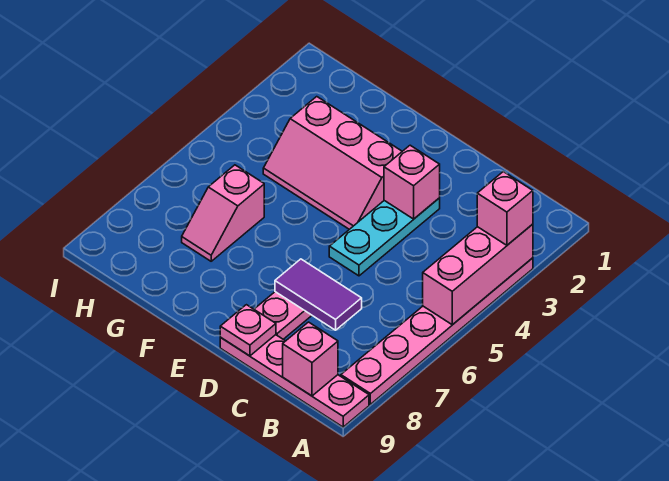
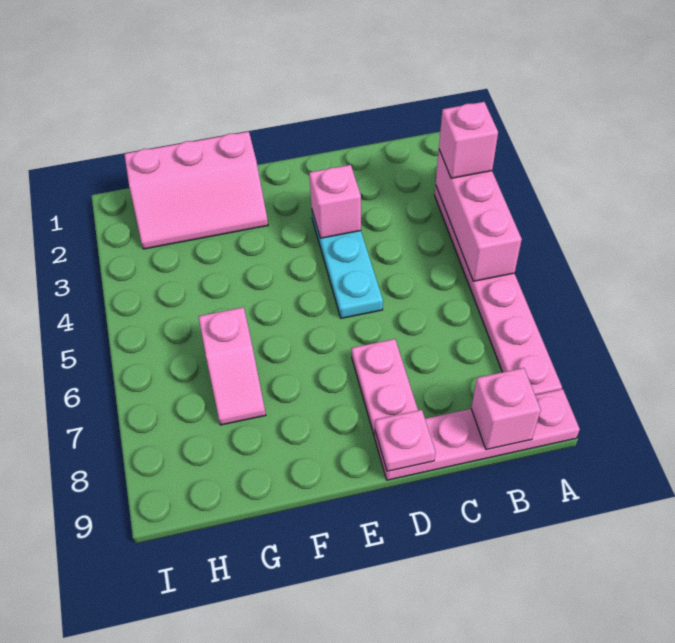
purple 1x2 tile [275,259,362,330] -> none
pink 2x3 slope [263,97,402,229] -> pink 2x3 slope moved to [124,131,268,249]

